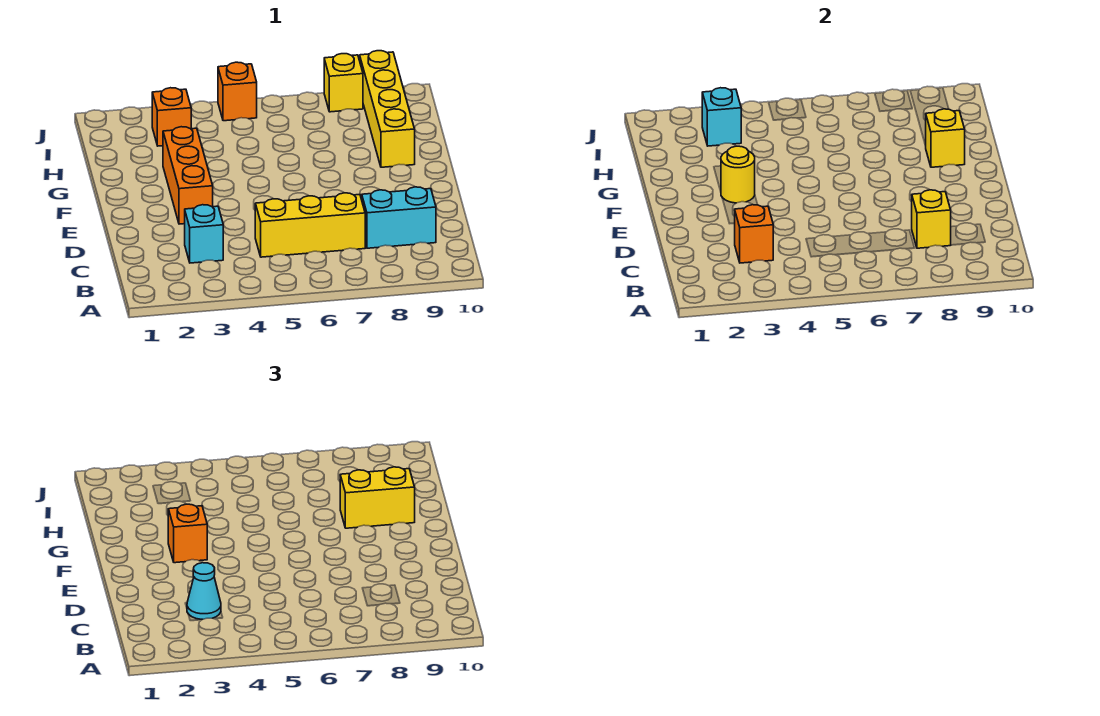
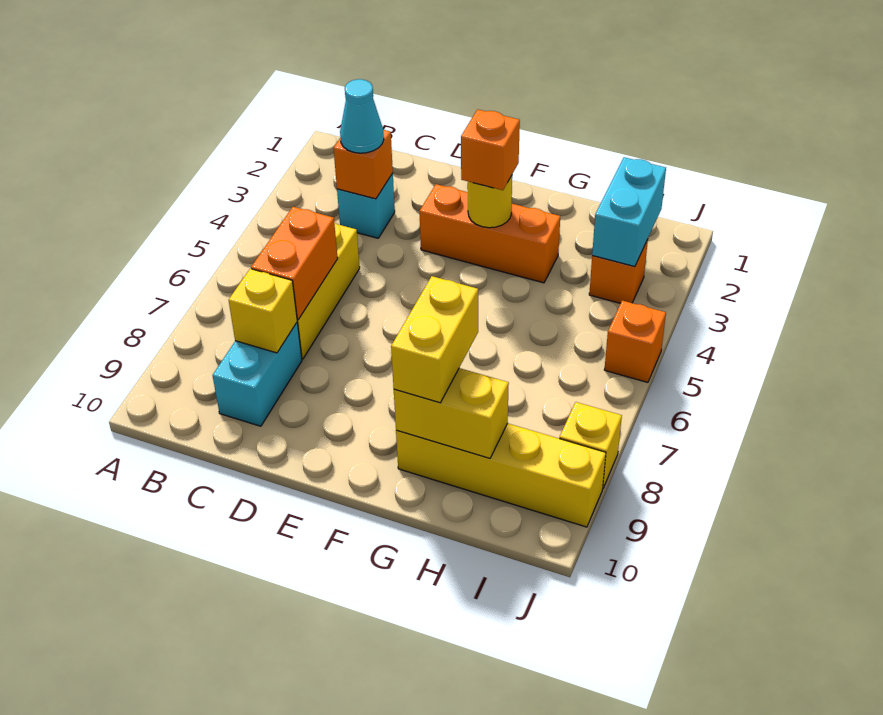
none -> orange 1x2 brick [251,207,338,320]
yellow 1x1 brick [925,109,965,167] -> yellow 1x2 brick [394,368,509,458]
cyan 1x1 brick [702,88,741,146] -> cyan 1x2 brick [592,157,666,267]

